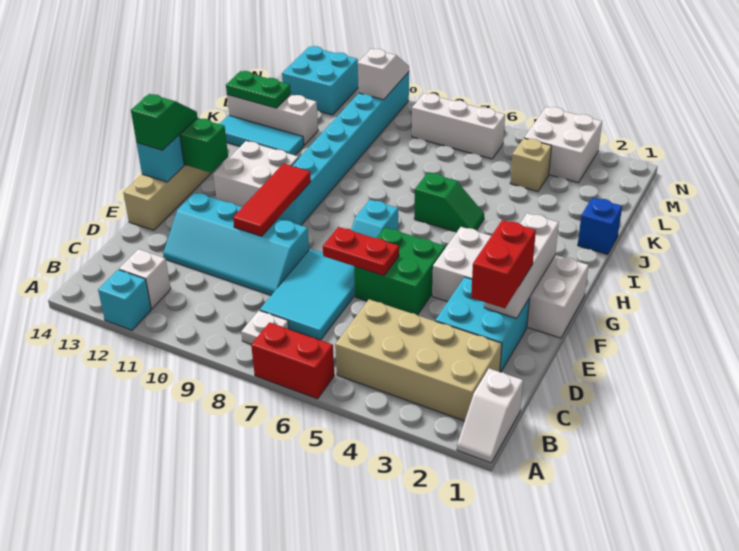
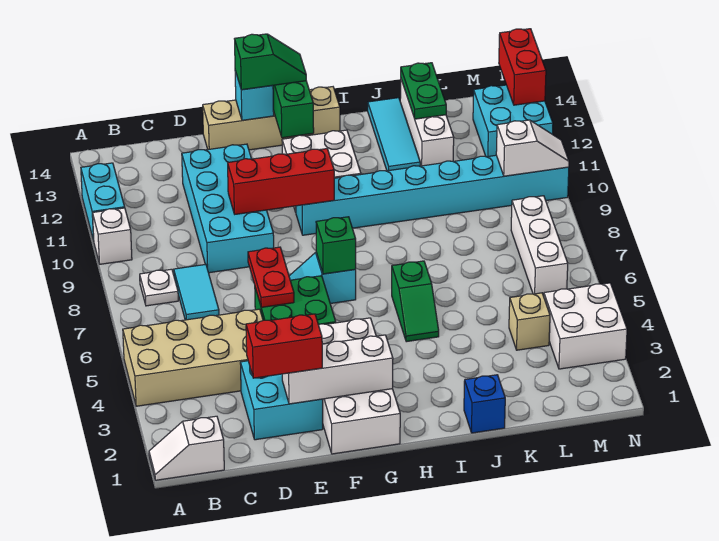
red 1x2 brick [251,323,334,399] -> red 1x2 brick moved to [499,29,546,105]
cyan 1x1 brick [98,270,151,330] -> cyan 1x2 brick [81,163,125,241]
tan 2x4 brick [335,299,502,421] -> tan 2x4 brick turned to [123,309,263,406]
white 1x1 brick [119,249,171,309] -> white 1x1 brick moved to [93,208,132,264]
cyan 2x3 tile [260,249,355,340] -> cyan 1x2 tile [174,264,219,320]
cyan 2x4 slope [163,192,309,295] -> cyan 2x4 brick [182,144,274,273]
red 1x3 tile [233,164,311,236] -> red 1x3 brick [228,149,334,214]
none -> green 1x1 brick [316,217,356,274]

